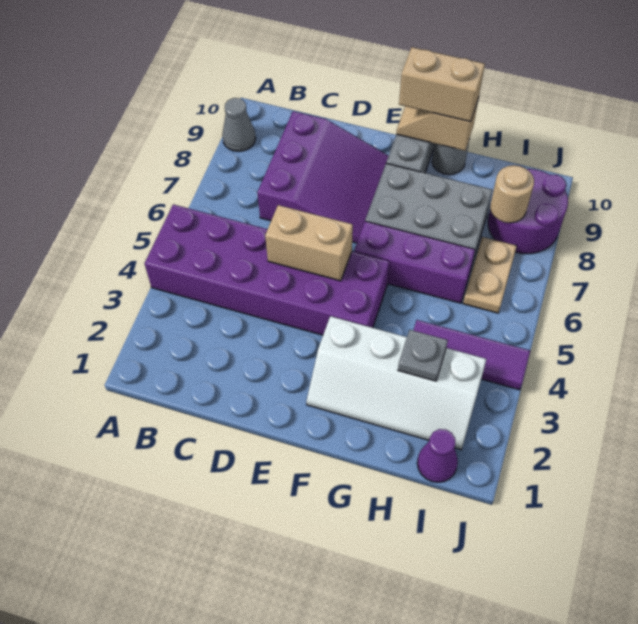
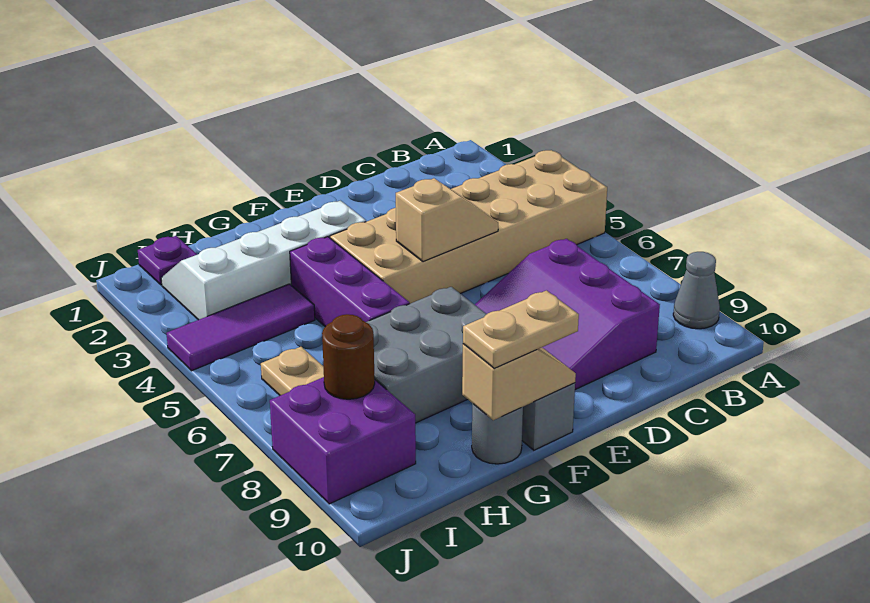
purple 2x6 brick [144,204,389,335] -> tan 2x6 brick [330,150,607,304]
tan 1x2 brick [265,205,353,281] -> tan 1x2 slope [396,178,498,262]
purple 1x3 brick [354,221,475,303] -> purple 1x3 brick turned to [290,237,410,327]
tan 1x2 brick [399,47,485,122] -> tan 1x2 plate [463,290,579,368]
grey 1x1 plate [398,330,448,381] -> none
purple 1x1 cone [417,429,458,482] -> purple 1x1 plate [138,236,197,285]
purple 2x2 round brick [488,169,568,254] -> purple 2x2 brick [270,377,416,504]
tan 1x1 round brick [490,165,534,223] -> brown 1x1 round brick [322,314,375,399]

